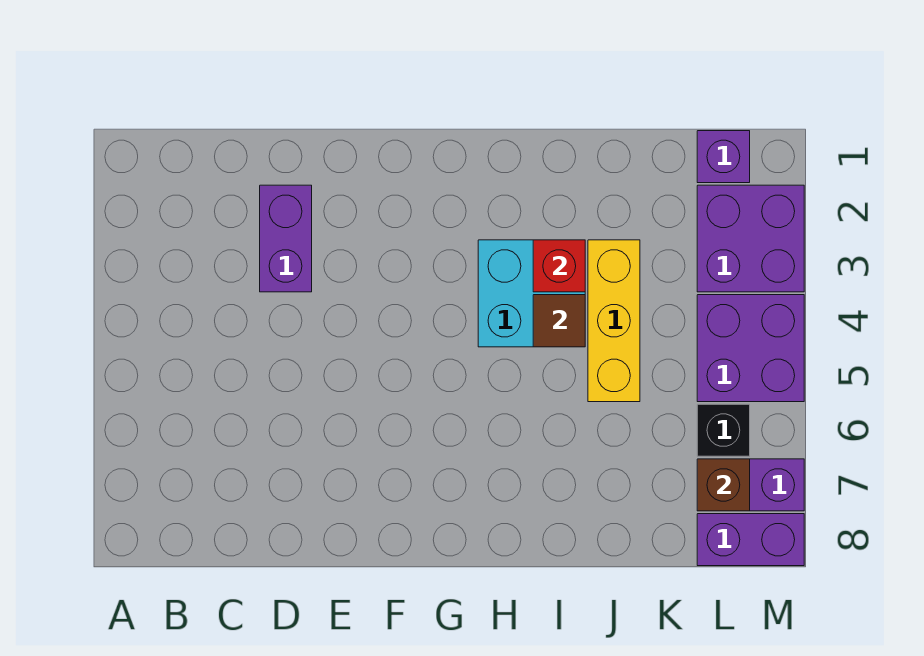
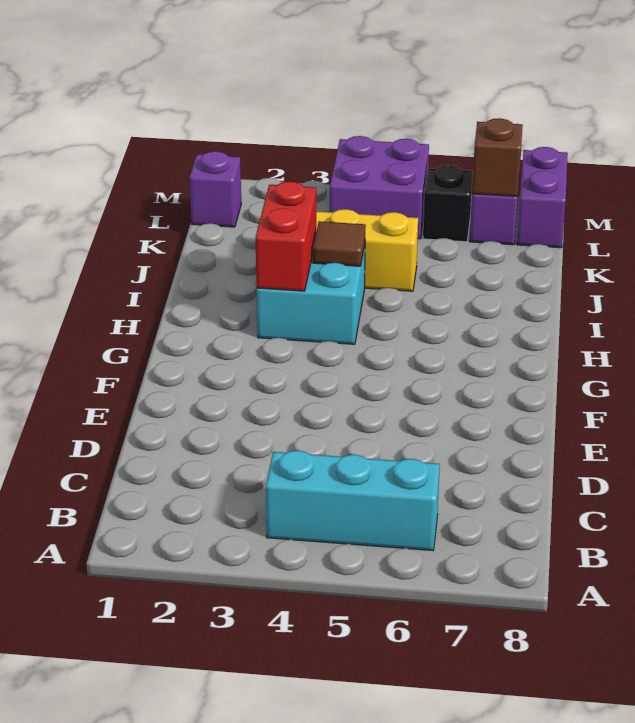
none -> cyan 1x3 brick [266,450,440,551]
purple 1x2 brick [260,185,312,292] -> none
red 1x1 brick [533,240,585,292] -> red 1x2 brick [256,181,316,291]
purple 2x2 brick [697,185,804,292] -> none

